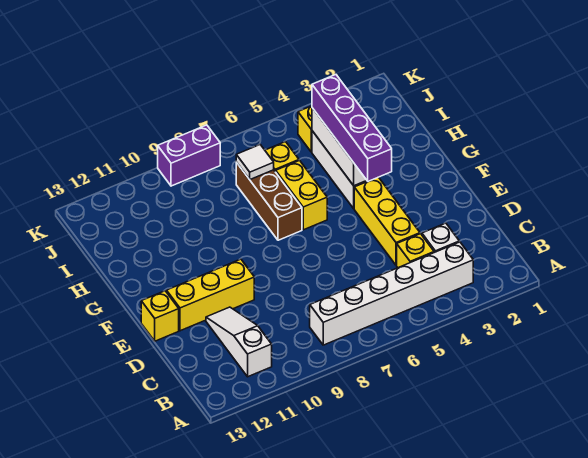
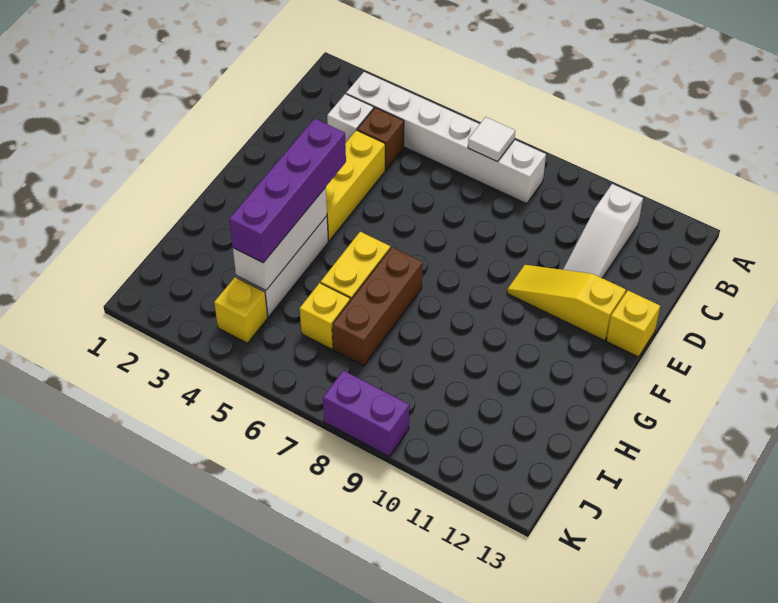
yellow 1x1 brick [397,234,434,268] -> brown 1x1 brick [357,108,404,170]
yellow 1x3 brick [167,259,254,331] -> yellow 1x3 slope [507,265,626,341]
white 1x1 tile [236,145,274,179] -> white 1x1 tile moved to [468,117,515,162]

